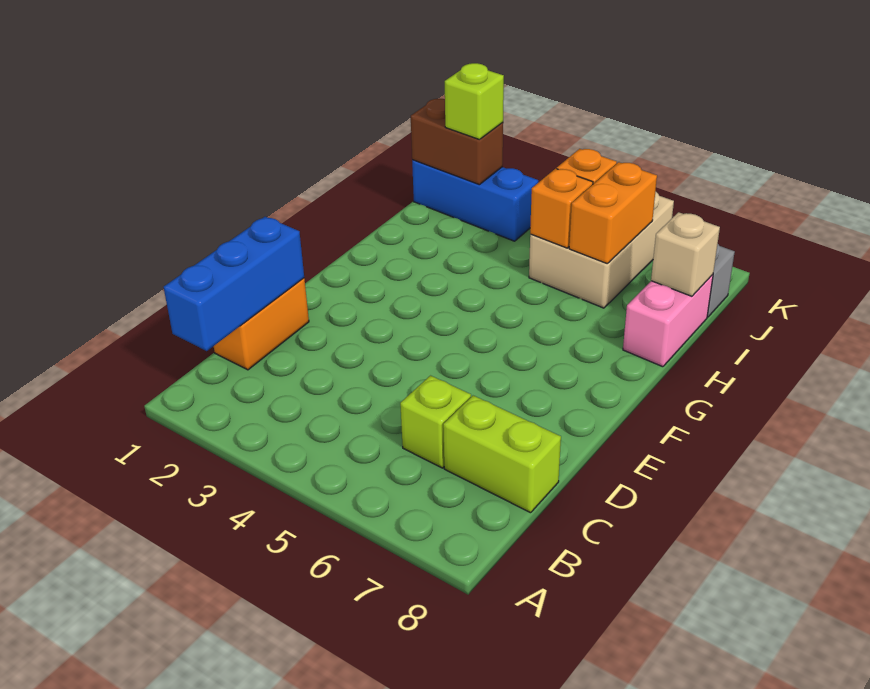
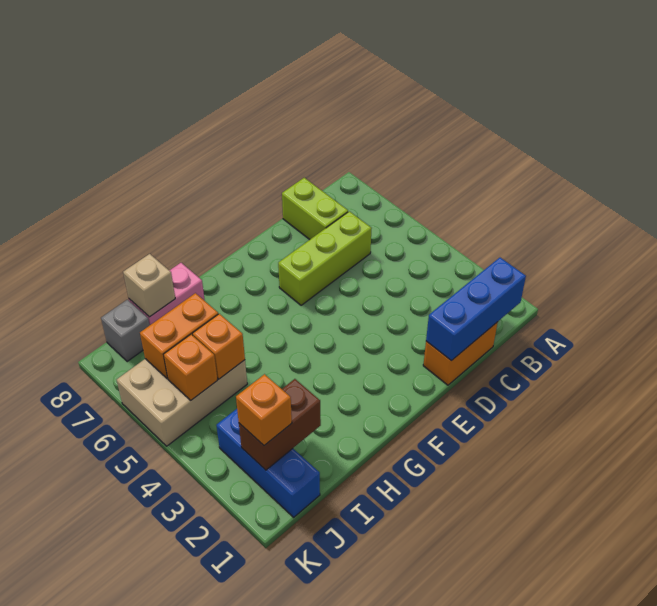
lime 1x1 brick [400,376,471,468] -> lime 1x3 brick [278,211,372,305]
brown 1x2 brick [411,99,503,185] -> brown 1x2 brick turned to [239,379,321,470]
lime 1x1 brick [445,63,504,140] -> orange 1x1 brick [236,374,292,445]

